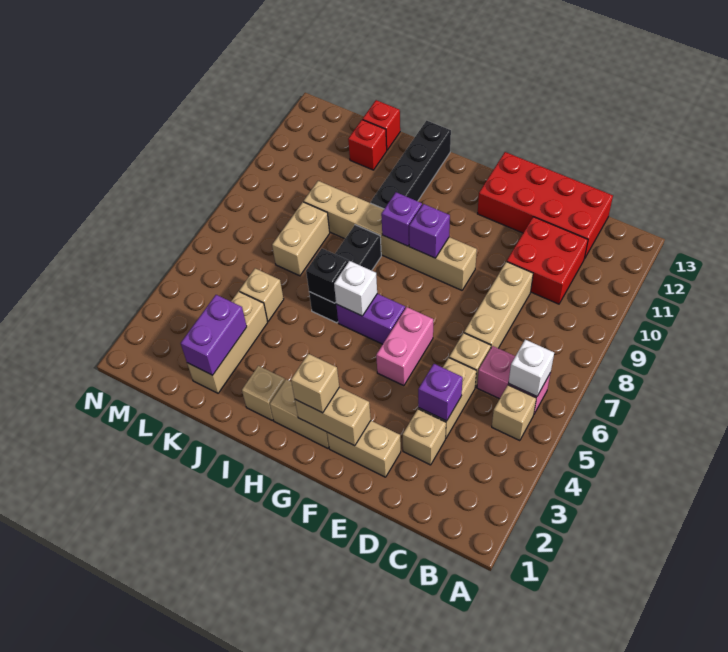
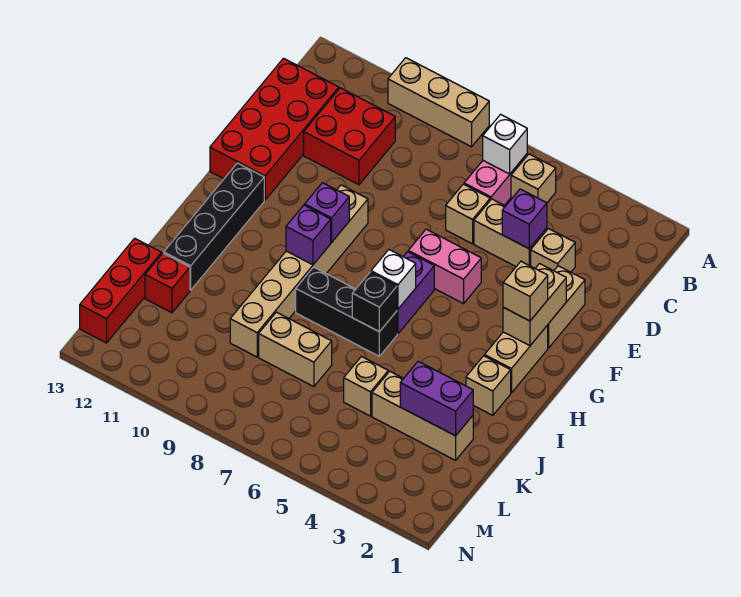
tan 1x3 brick [464,262,533,348] -> tan 1x3 brick moved to [388,58,489,147]
black 1x4 brick [371,121,451,209] -> black 1x4 brick turned to [164,163,264,290]
red 1x1 brick [363,100,400,150] -> red 1x3 brick [80,238,162,343]

